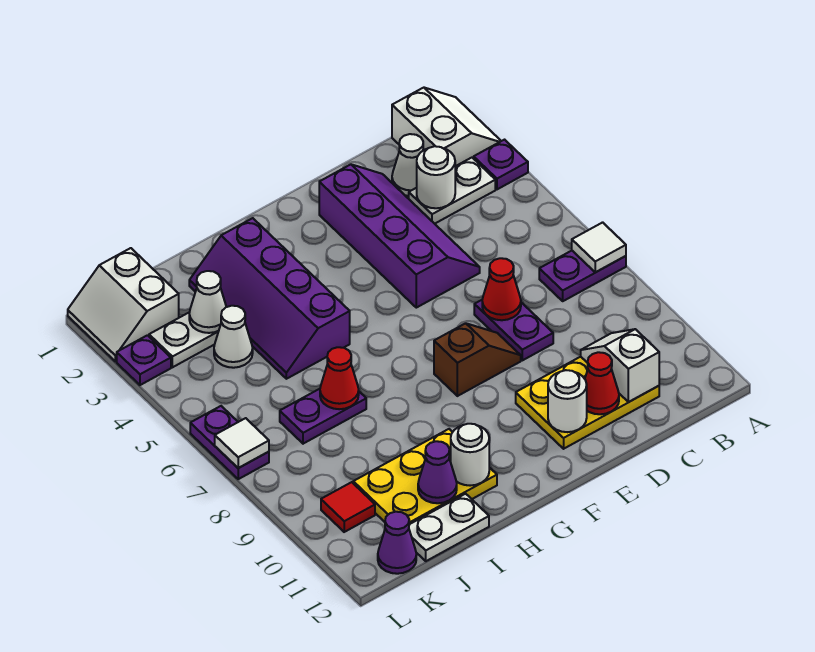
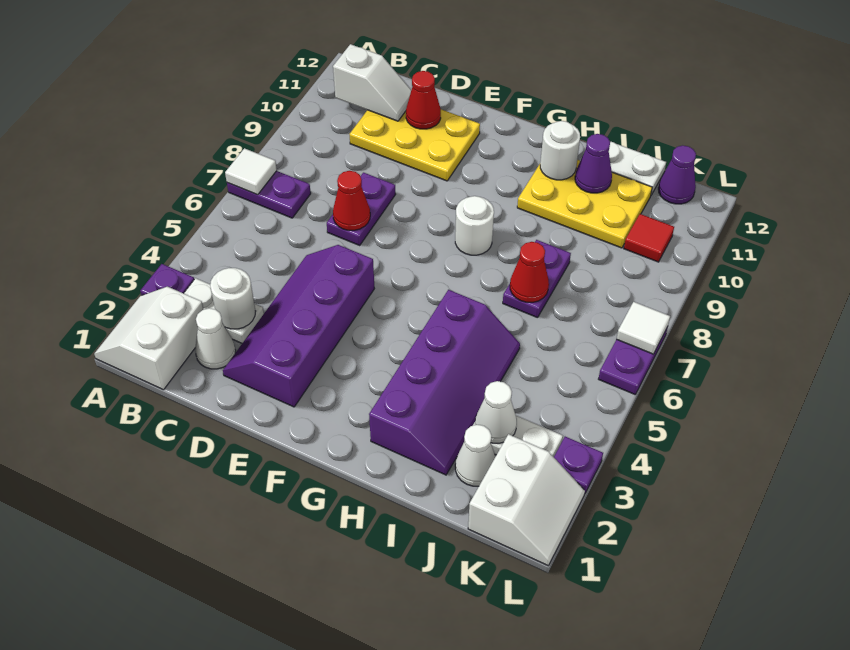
white 1x2 slope [581,329,659,402] -> white 1x2 slope turned to [333,44,411,121]
brown 1x2 slope [434,323,521,396] -> none
white 1x1 round brick [548,370,587,432] -> white 1x1 round brick moved to [455,196,494,255]
purple 1x2 plate [280,389,366,444] -> purple 1x2 plate turned to [503,240,571,318]
white 1x1 cone [214,306,253,368] -> white 1x1 cone moved to [455,425,496,486]

